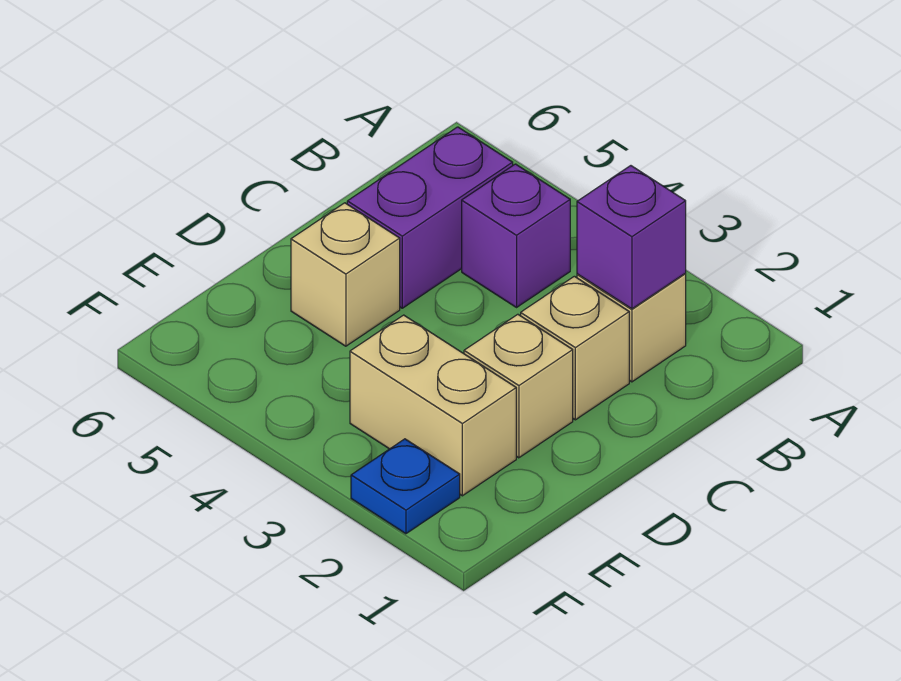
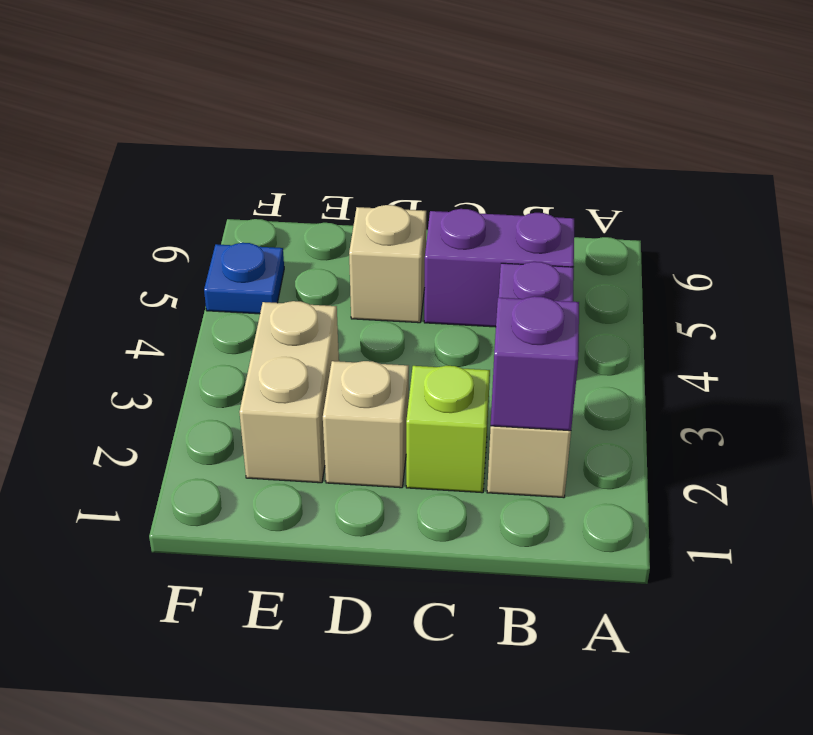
tan 1x1 brick [521,276,629,420] -> lime 1x1 brick [406,366,490,493]
blue 1x1 plate [351,439,460,534] -> blue 1x1 plate moved to [204,243,284,314]

